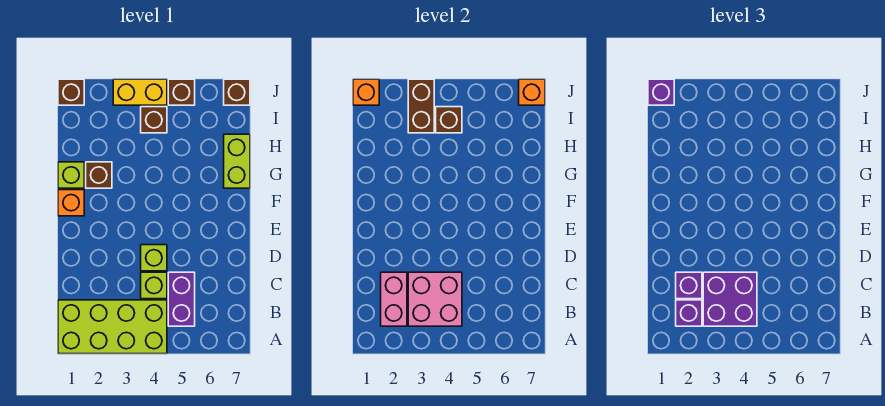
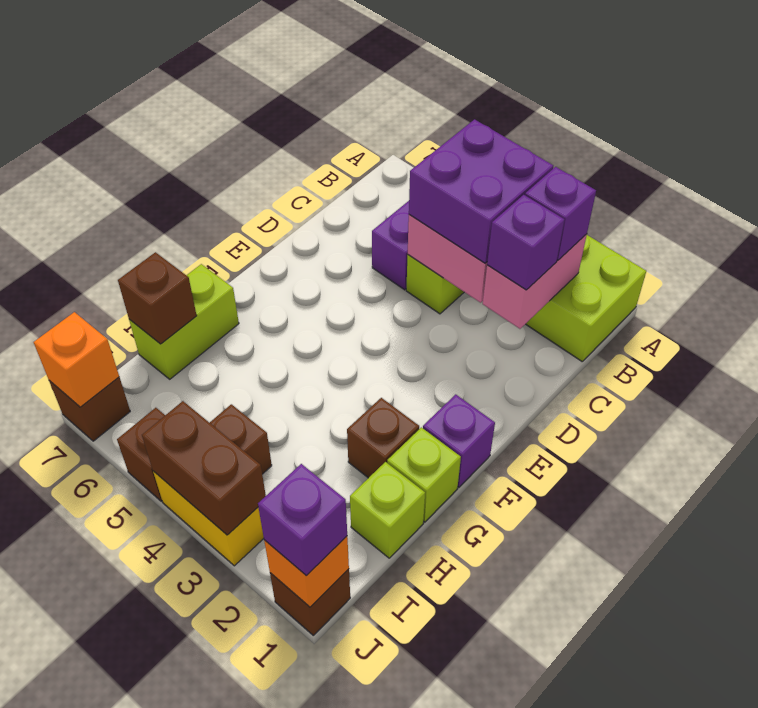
lime 1x1 brick [141,245,167,271] -> lime 1x1 brick moved to [350,462,425,558]
orange 1x1 brick [58,190,84,216] -> purple 1x1 brick [423,394,495,487]
brown 1x2 brick [408,79,434,133] -> brown 1x2 brick turned to [142,401,266,535]
brown 1x1 brick [436,107,462,133] -> brown 1x1 brick moved to [118,252,197,344]

